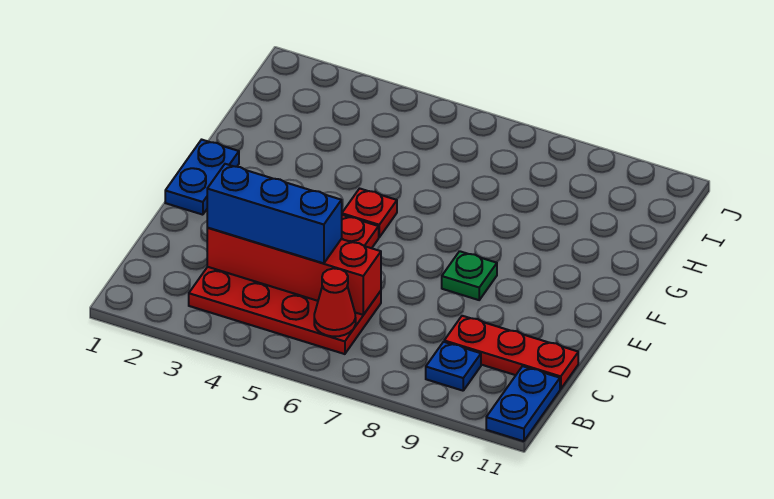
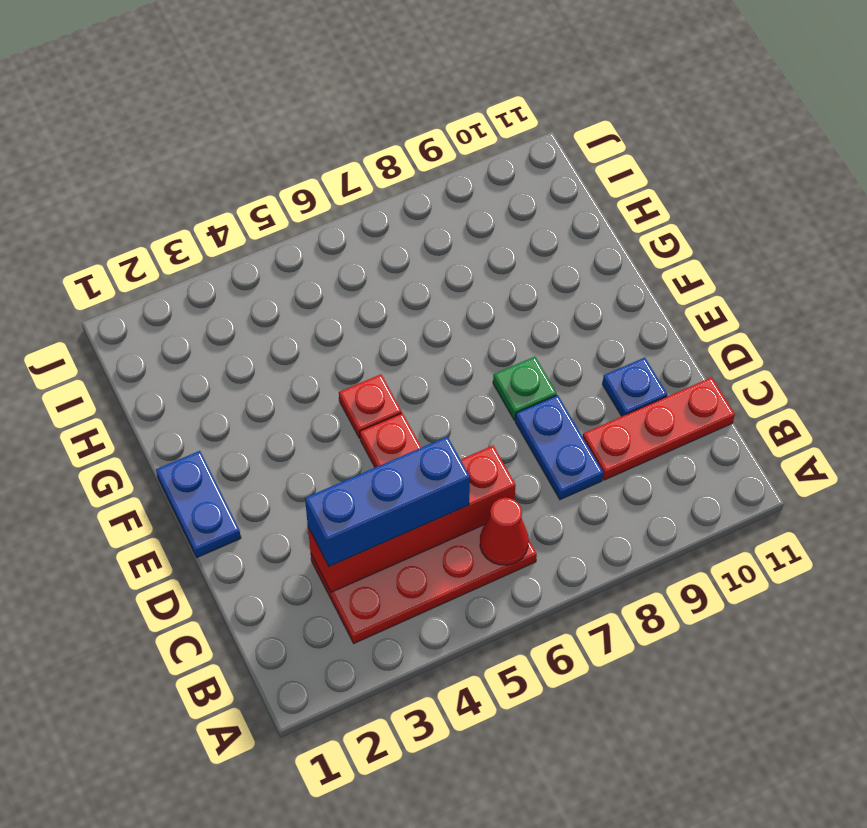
blue 1x2 plate [486,366,560,441] -> blue 1x2 plate moved to [515,395,603,500]
blue 1x1 plate [426,342,481,391] -> blue 1x1 plate moved to [602,358,667,416]

